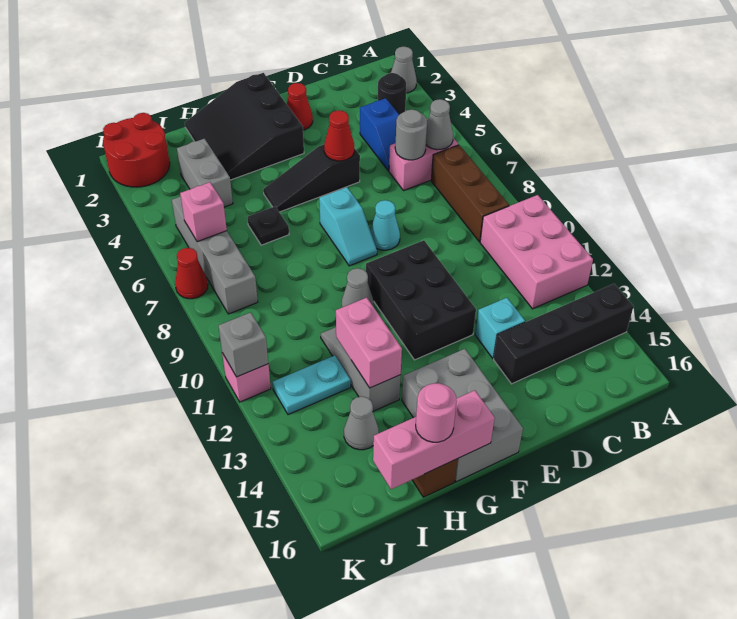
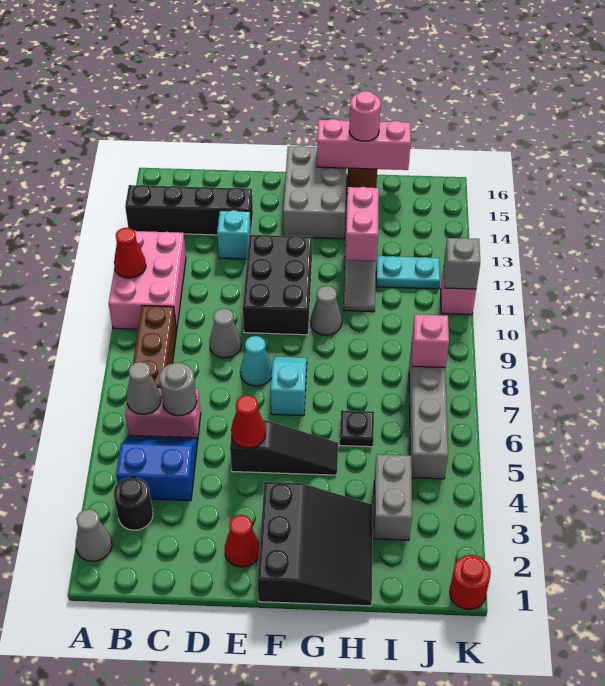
blue 1x2 slope [360,98,399,171] -> blue 2x2 slope [116,435,198,501]
grey 1x1 cone [344,397,379,450] -> grey 1x1 cone moved to [209,308,241,358]
red 2x2 round brick [103,113,170,187] -> red 1x1 round brick [450,555,491,610]
pink 1x1 brick [180,182,227,242] -> pink 1x1 brick moved to [412,314,449,368]
red 1x1 cone [175,248,208,299] -> red 1x1 cone moved to [114,228,146,278]

